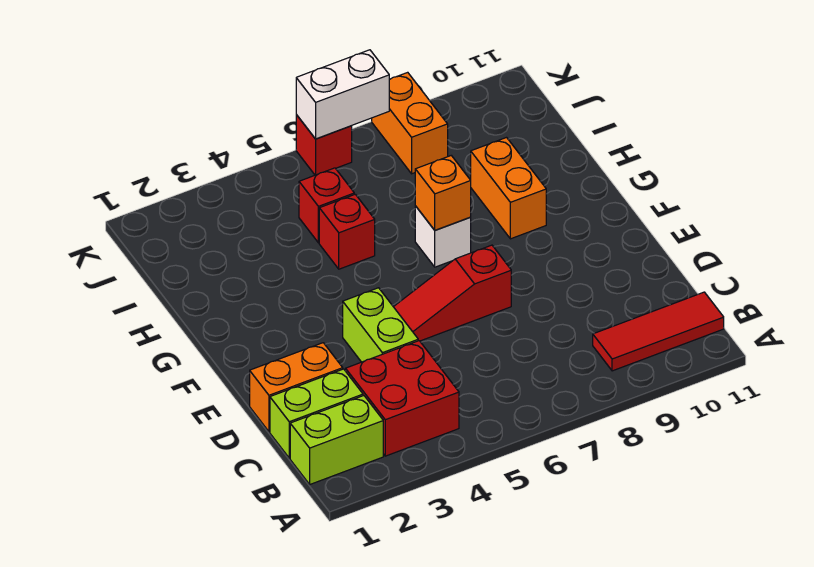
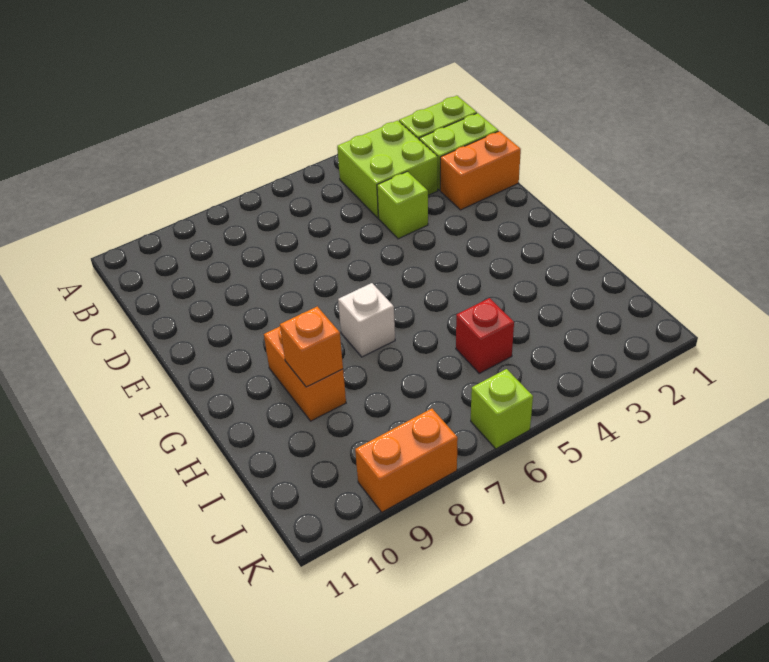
red 2x2 brick [346,341,459,456] -> lime 2x2 brick [337,121,438,218]
red 1x3 tile [593,292,724,371] -> none
lime 1x2 brick [343,288,418,362] -> lime 1x1 brick [377,171,428,239]
red 1x3 slope [394,245,511,341] -> none
orange 1x1 brick [415,156,471,230] -> orange 1x1 brick moved to [280,306,343,387]
red 1x1 brick [319,194,375,269] -> none
orange 1x2 brick [372,72,448,174] -> orange 1x2 brick turned to [355,409,458,512]
red 1x1 brick [296,115,352,175] -> lime 1x1 brick [471,369,533,449]
white 1x2 brick [296,50,389,139] -> none

